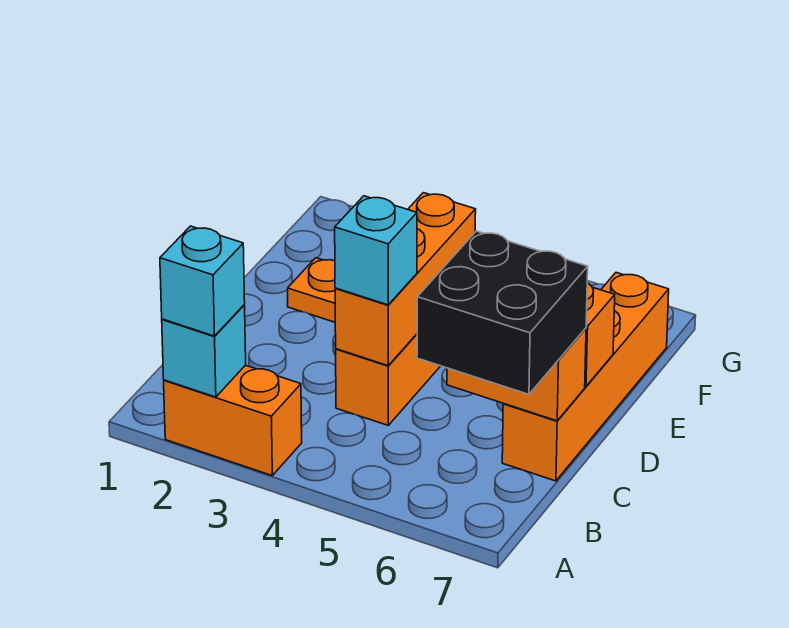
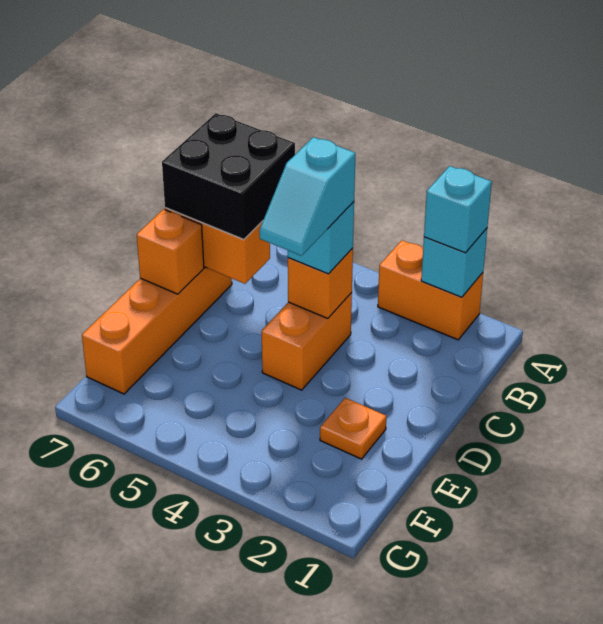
orange 1x3 brick [335,193,476,366] -> orange 1x1 brick [288,248,353,318]
none -> cyan 1x2 slope [259,137,355,256]

